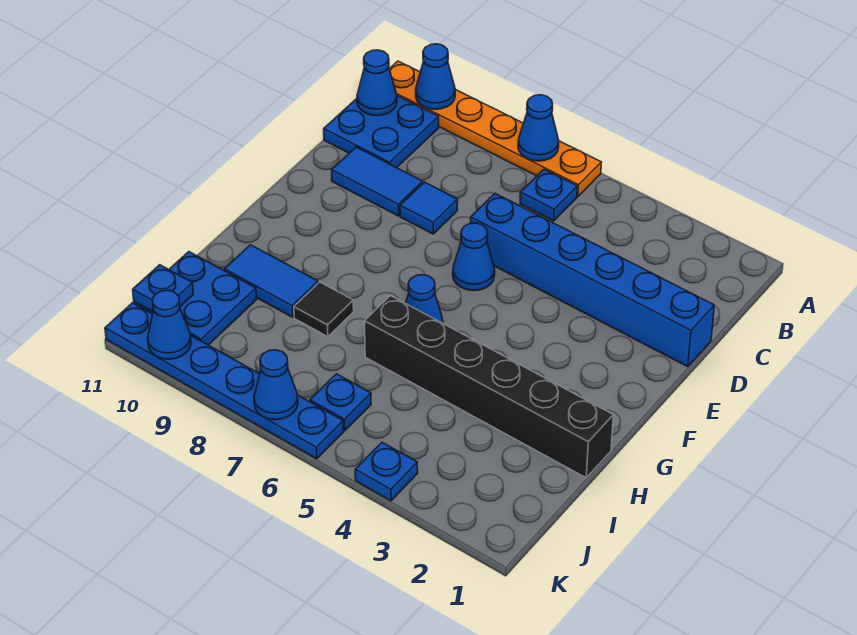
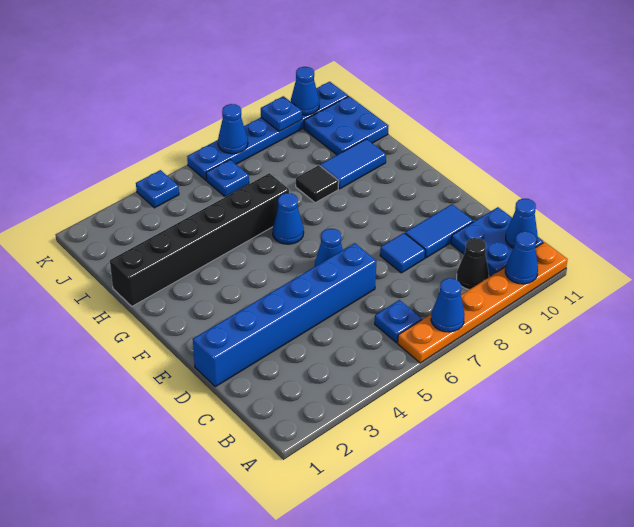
none -> black 1x1 cone [457,238,489,290]
blue 1x1 plate [133,265,193,312] -> blue 1x1 plate moved to [261,96,302,132]

